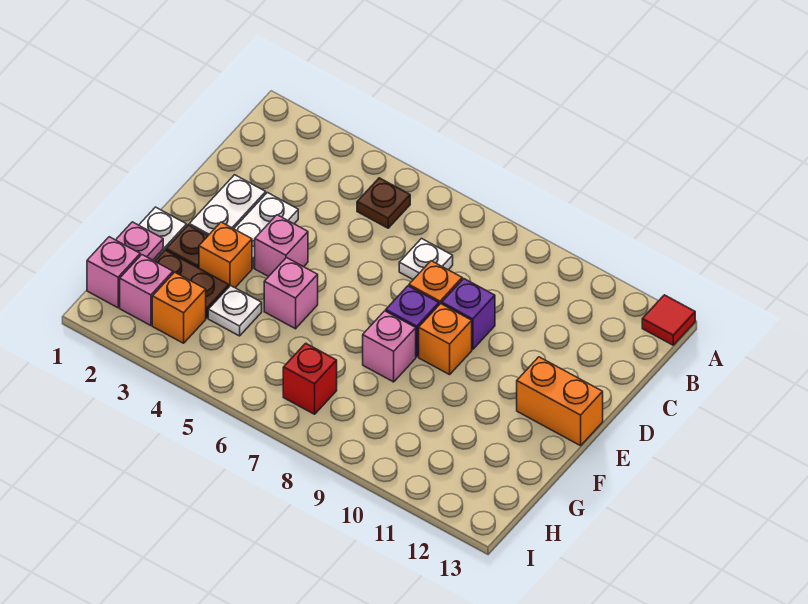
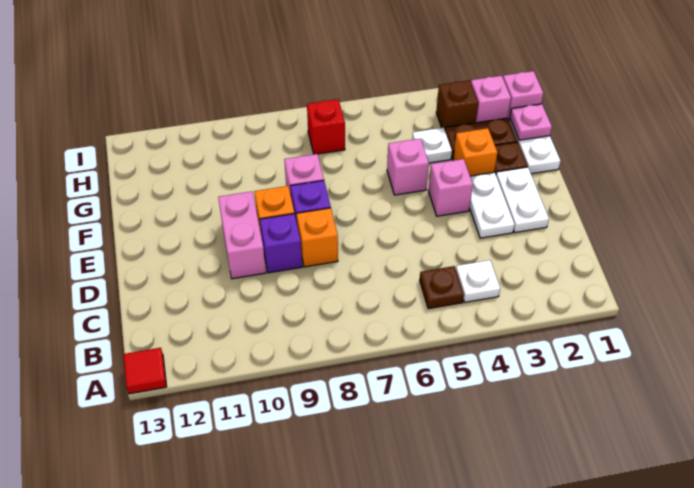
white 1x1 plate [399,239,453,280] -> white 1x1 plate moved to [456,260,500,302]
none -> pink 1x2 brick [218,192,266,279]
orange 1x2 brick [517,357,603,446] -> none
orange 1x1 brick [152,272,206,343] -> brown 1x1 brick [436,80,478,129]

